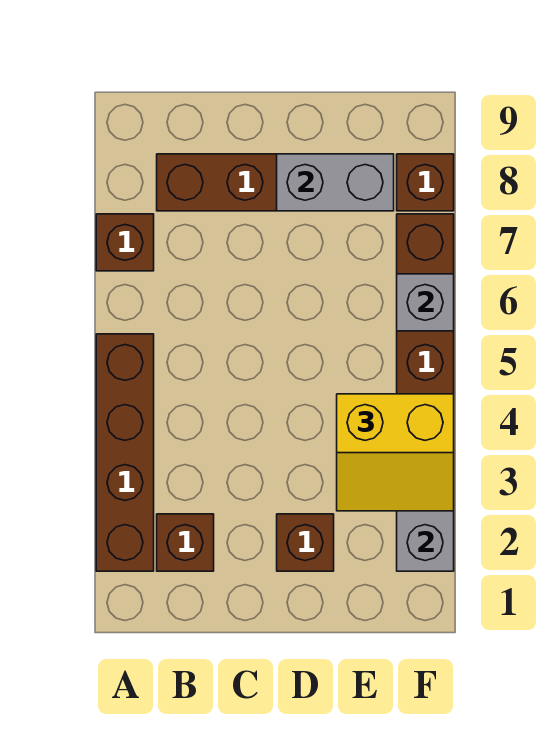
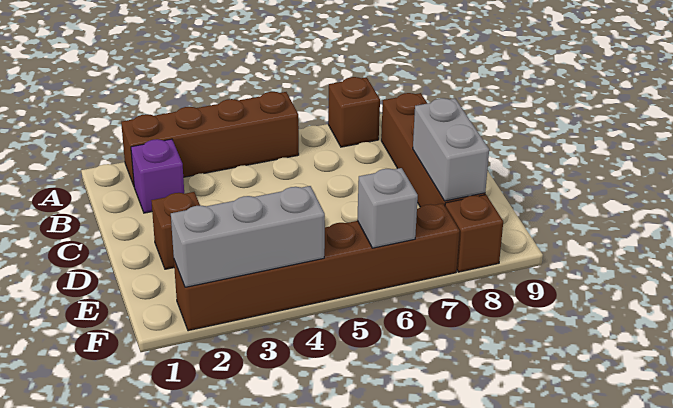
brown 1x1 brick [157,514,214,571] -> purple 1x1 brick [131,139,184,213]
yellow 2x2 slope [337,394,454,511] -> none

